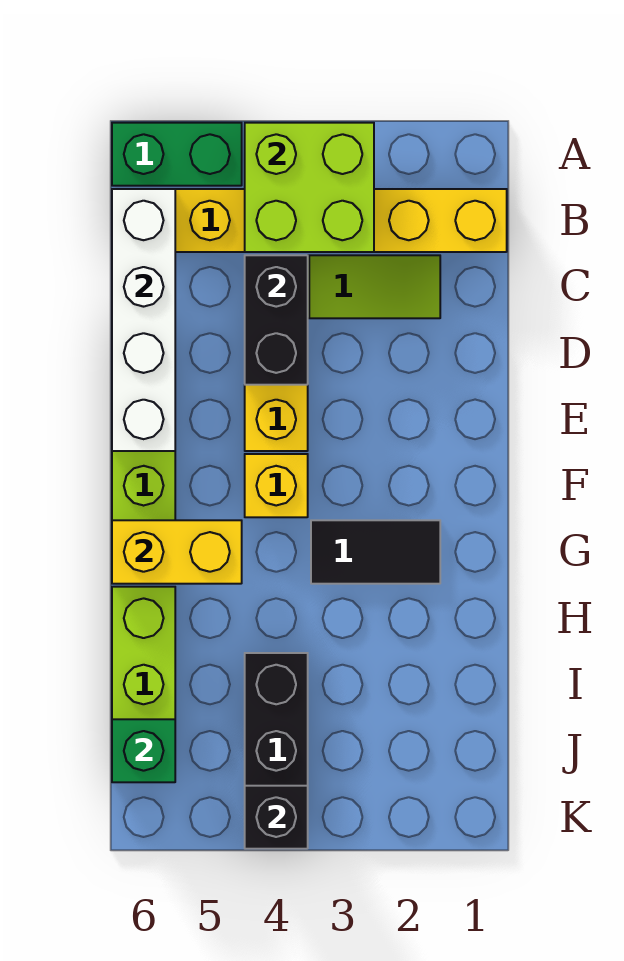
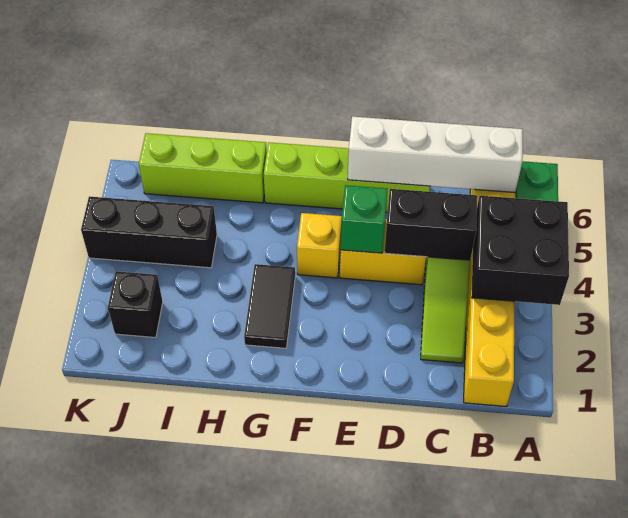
lime 2x2 brick [245,123,374,252] -> black 2x2 brick [472,196,569,305]
yellow 1x2 brick [112,520,242,584] -> none
green 1x1 brick [112,719,175,782] -> green 1x1 brick moved to [341,185,387,253]
black 1x1 brick [245,786,308,849] -> black 1x1 brick moved to [108,271,163,338]

